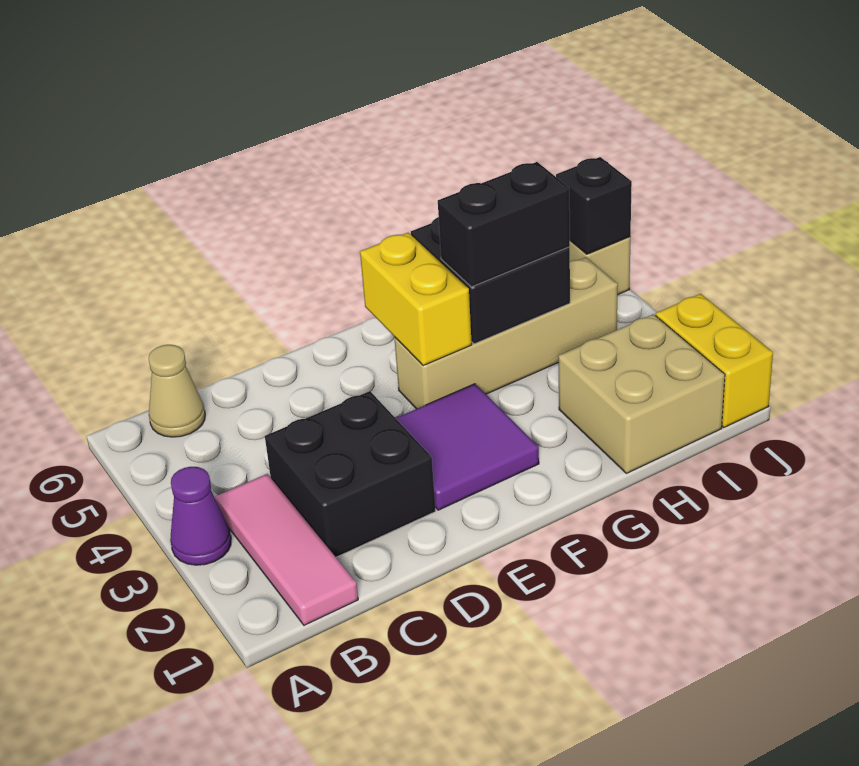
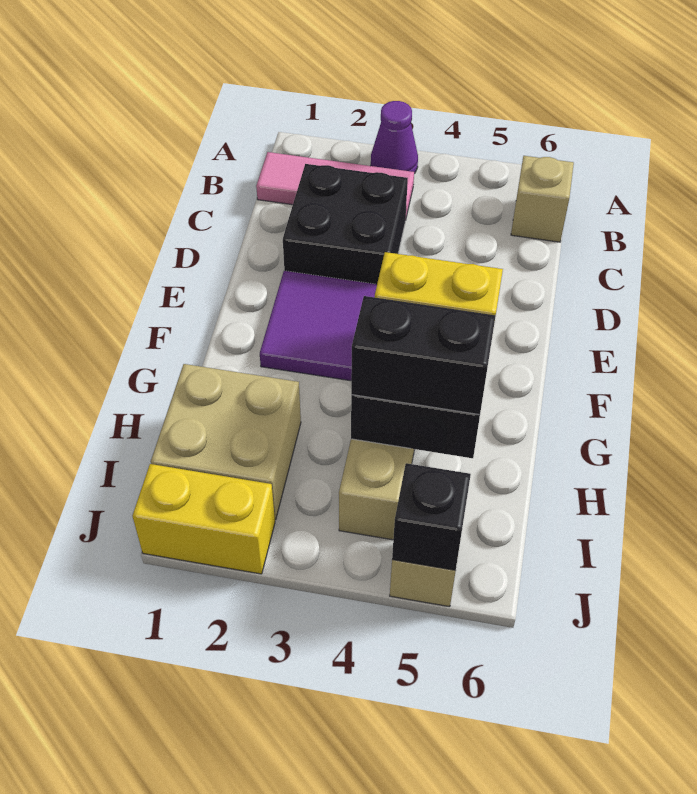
tan 1x1 cone [149,345,205,437] -> tan 1x1 brick [511,156,574,242]
black 1x2 brick [438,162,570,287] -> black 1x2 brick turned to [351,296,496,415]

